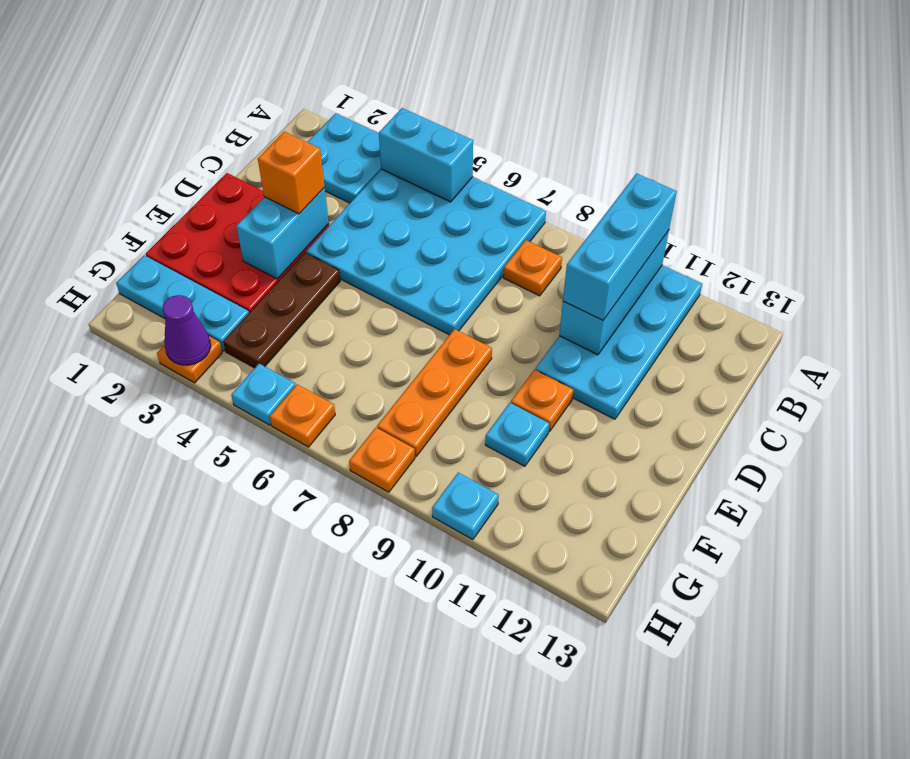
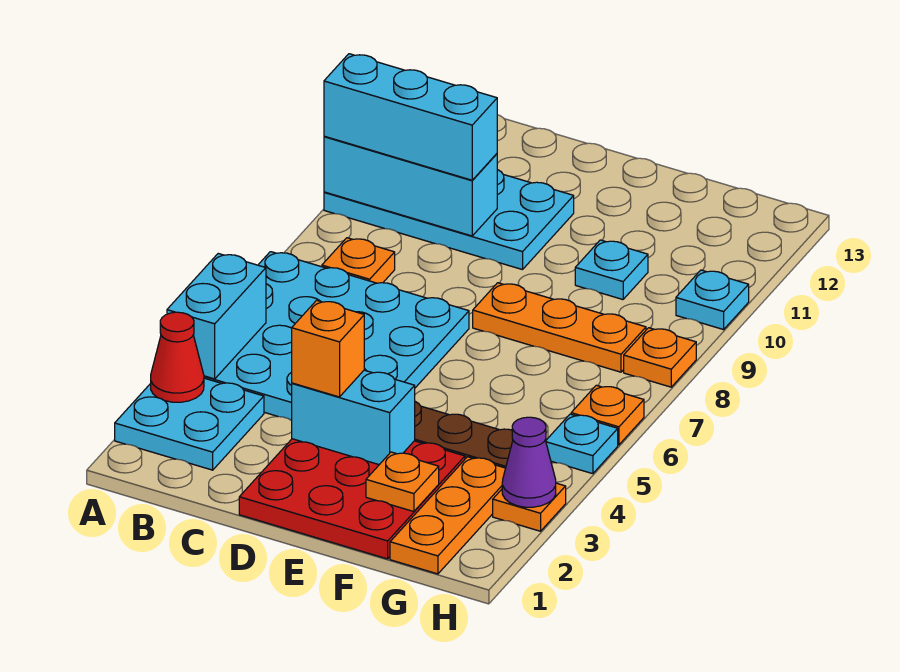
none -> red 1x1 cone [151,312,204,402]
orange 1x1 plate [511,370,573,432] -> orange 1x1 plate moved to [366,452,439,512]
cyan 1x3 plate [116,255,249,351] -> orange 1x3 plate [390,457,506,574]

